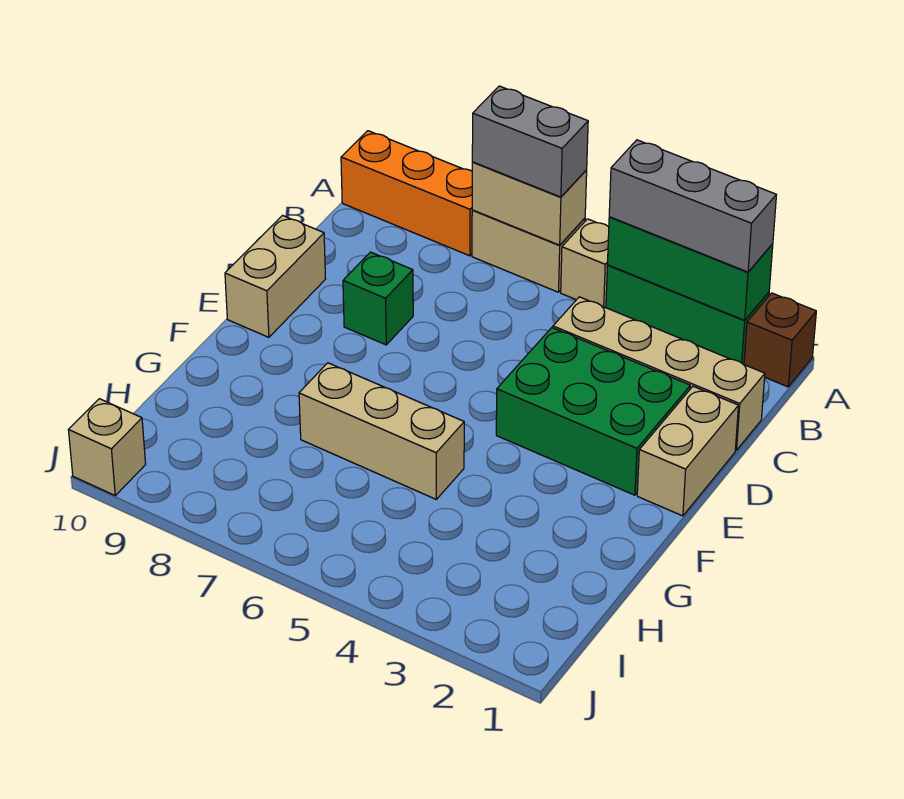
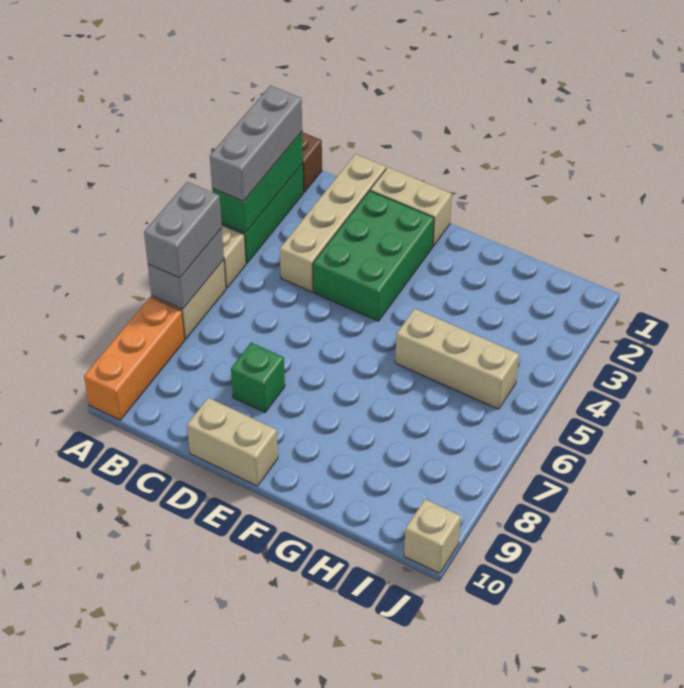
tan 1x2 brick [472,162,587,245] -> grey 1x2 brick [148,228,224,309]
tan 1x3 brick [299,363,464,499] -> tan 1x3 brick turned to [395,309,519,409]

